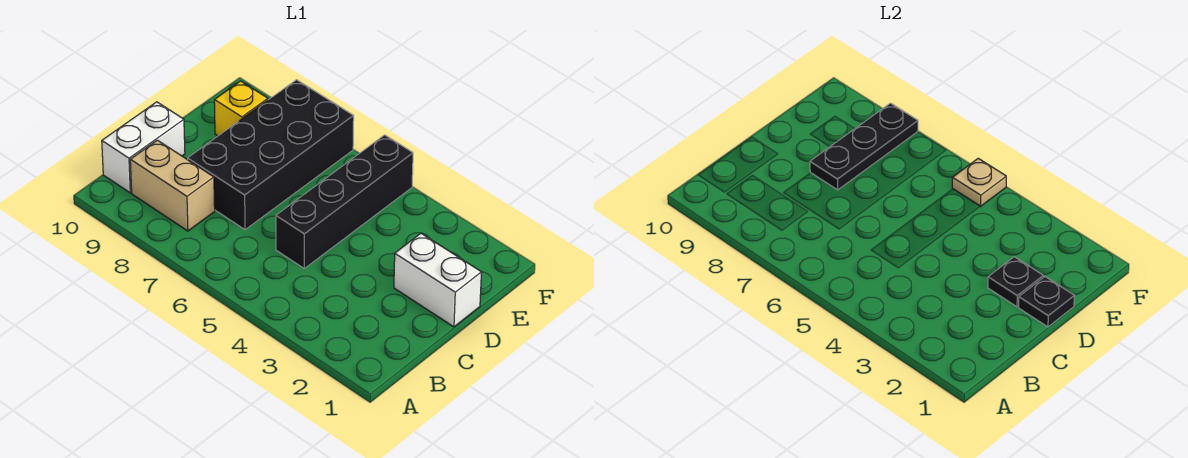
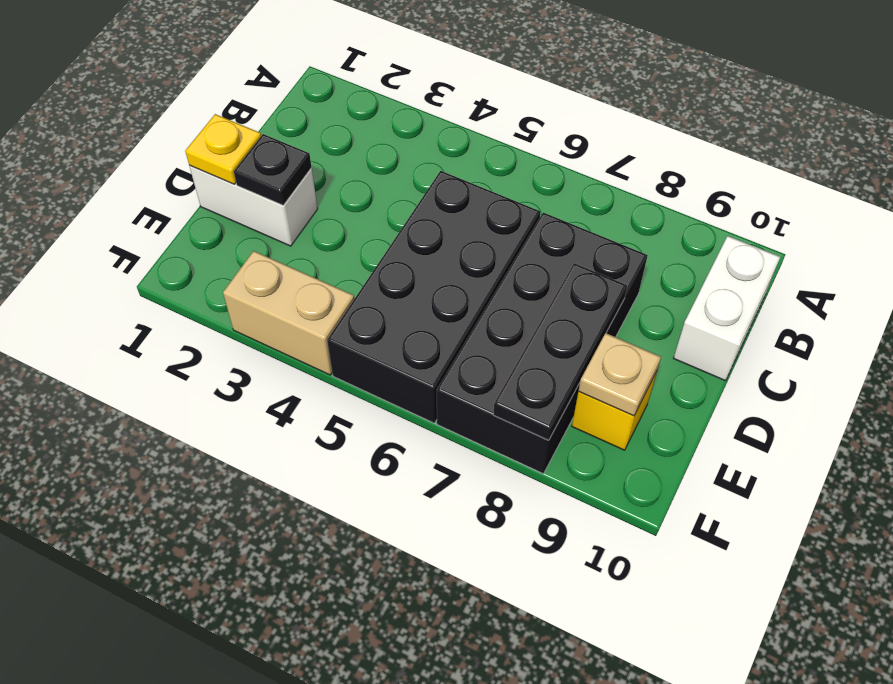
tan 1x2 brick [130,140,215,231] -> tan 1x2 brick moved to [223,251,354,375]
black 1x4 brick [276,135,413,268] -> black 2x4 brick [327,171,540,423]
black 1x1 plate [1019,277,1074,327] -> yellow 1x1 plate [185,114,261,184]
tan 1x1 plate [952,158,1006,206] -> tan 1x1 plate moved to [578,333,661,416]

